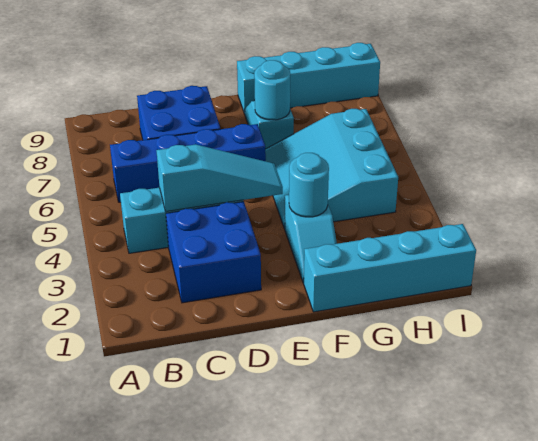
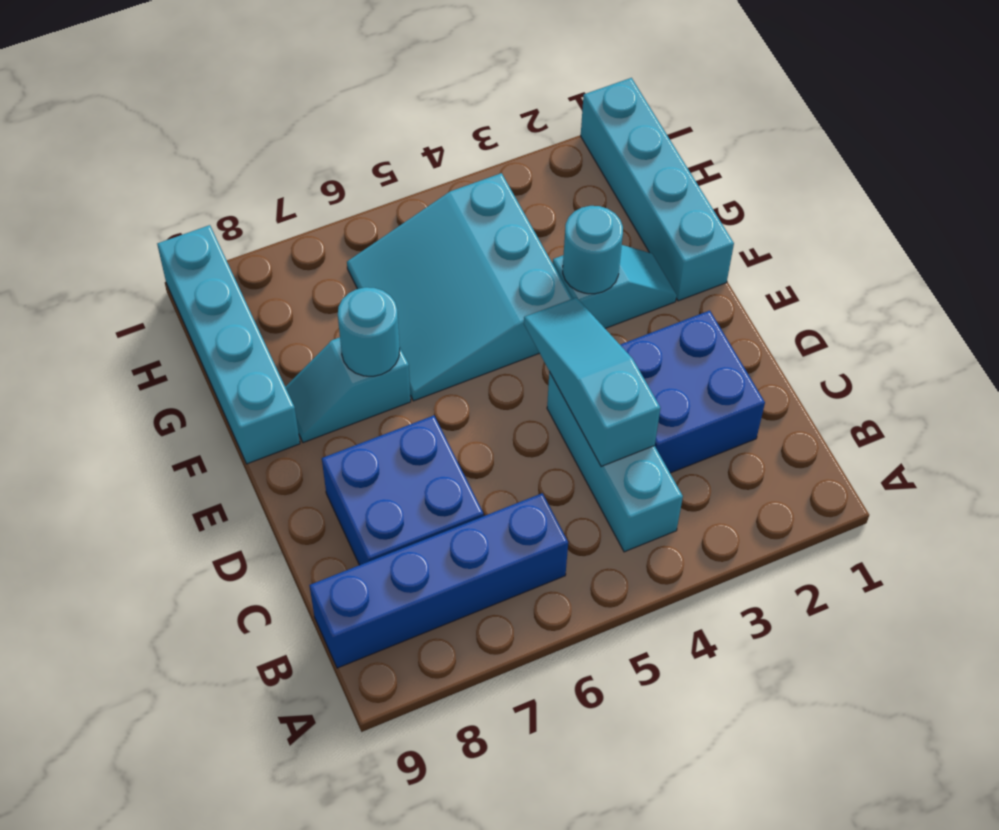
blue 1x4 brick [110,124,266,202] -> blue 1x4 brick turned to [309,493,568,668]
cyan 3x3 slope [265,109,398,229] -> cyan 3x3 slope turned to [347,173,572,401]

